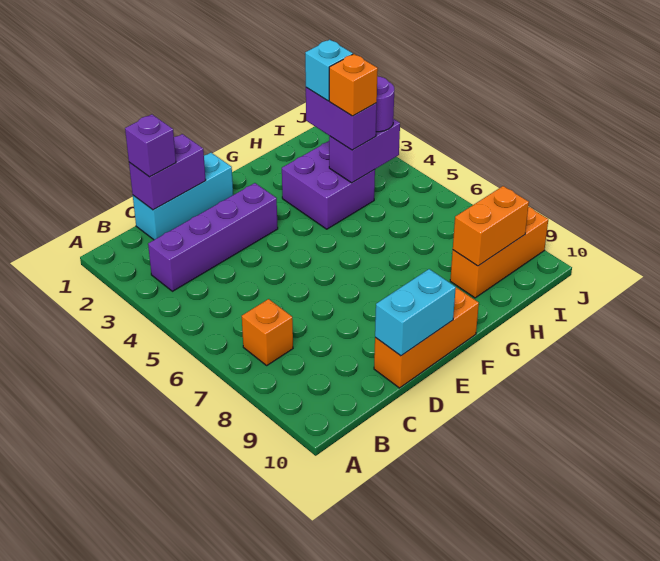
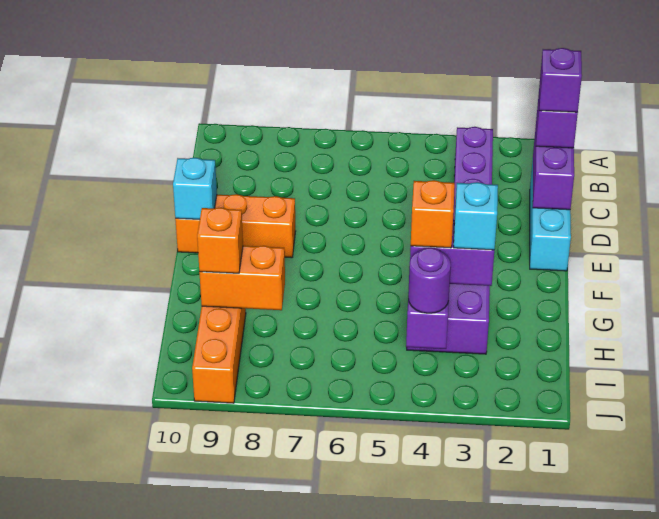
orange 1x1 brick [242,299,293,365] -> orange 1x1 brick moved to [197,208,243,273]
none -> purple 1x1 brick [539,48,582,112]
orange 1x3 brick [374,287,479,388] -> orange 1x3 brick turned to [175,194,296,258]
cyan 1x2 brick [375,269,456,356] -> cyan 1x1 brick [173,158,217,220]
orange 1x2 brick [453,186,529,266] -> orange 1x2 brick turned to [199,246,285,310]

